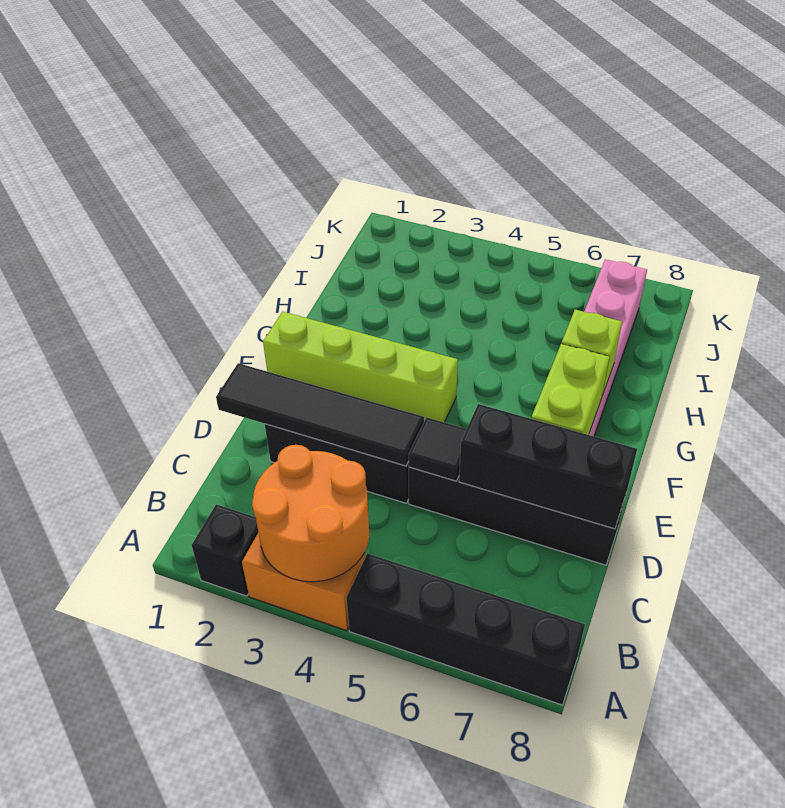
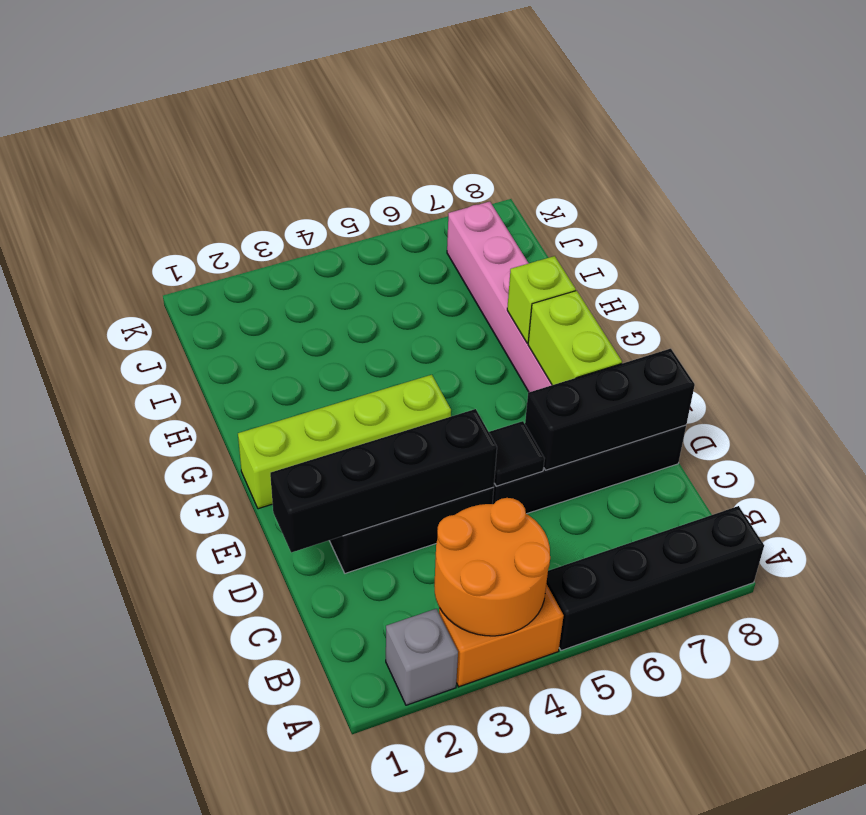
black 1x1 brick [192,504,258,596] -> grey 1x1 brick [386,609,458,705]
black 1x4 tile [216,363,424,466] -> black 1x4 brick [270,409,497,553]

